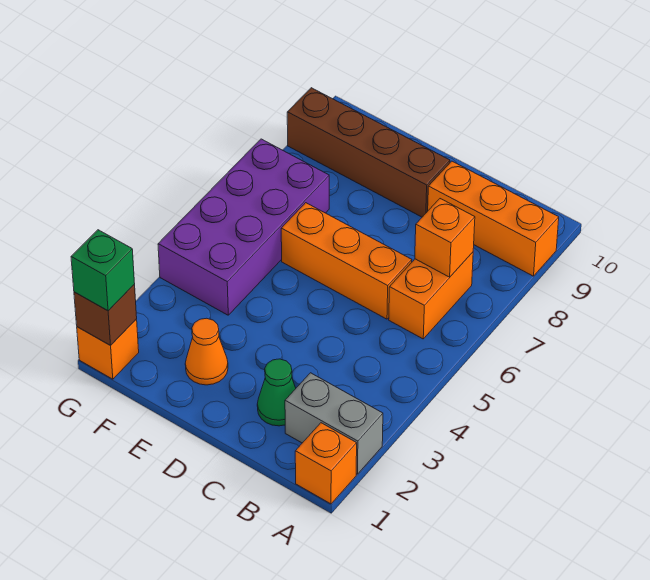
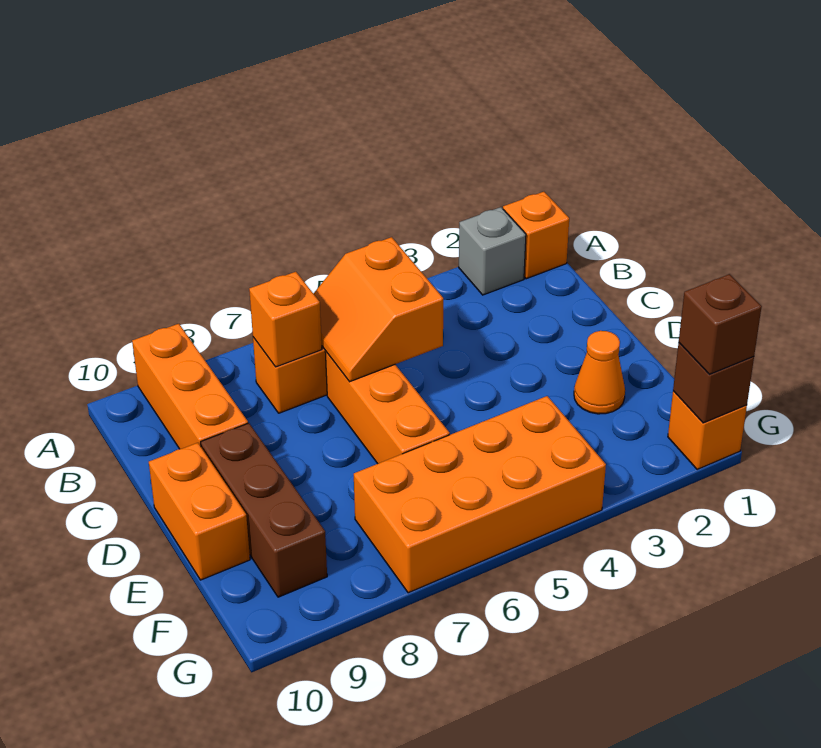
grey 1x2 brick [285,373,383,474] -> grey 1x1 brick [459,207,526,295]
none -> orange 2x2 slope [313,237,443,382]
green 1x1 cone [257,359,296,426] -> none
brown 1x4 brick [287,88,450,217] -> brown 1x3 brick [201,423,327,597]
none -> orange 1x2 brick [149,443,250,580]
purple 2x4 brick [158,139,329,315] -> orange 2x4 brick [354,396,606,593]
green 1x1 brick [71,230,135,311] -> brown 1x1 brick [679,274,762,374]

